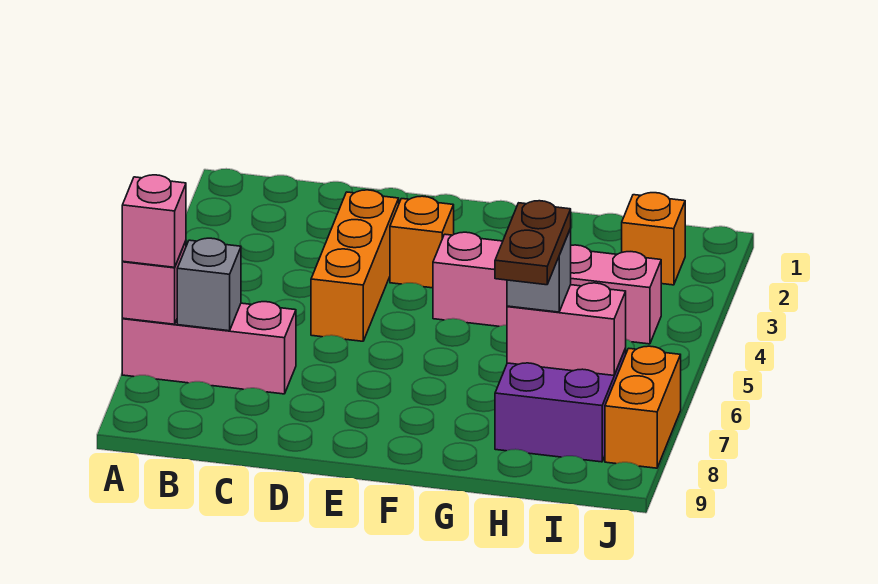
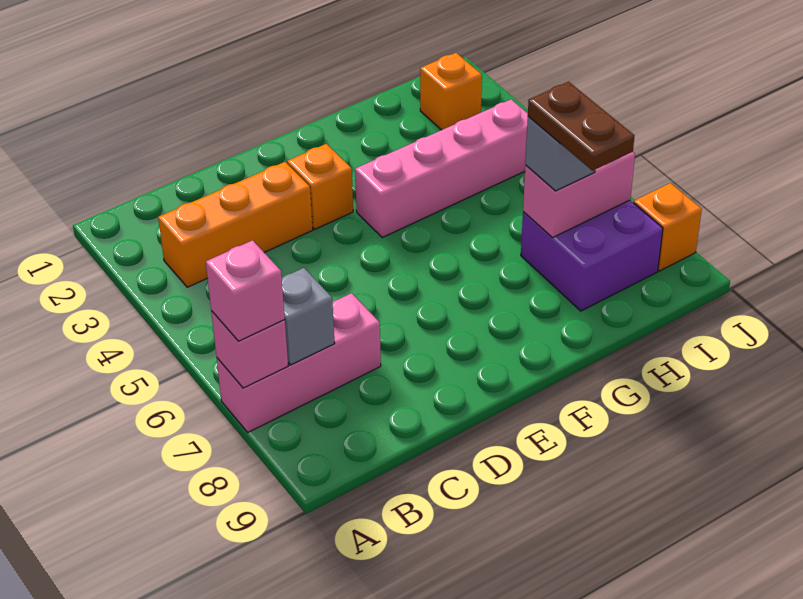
orange 1x3 brick [311,190,399,341] -> orange 1x3 brick turned to [158,162,313,287]
orange 1x2 brick [605,346,681,468] -> orange 1x1 brick [634,183,702,271]

